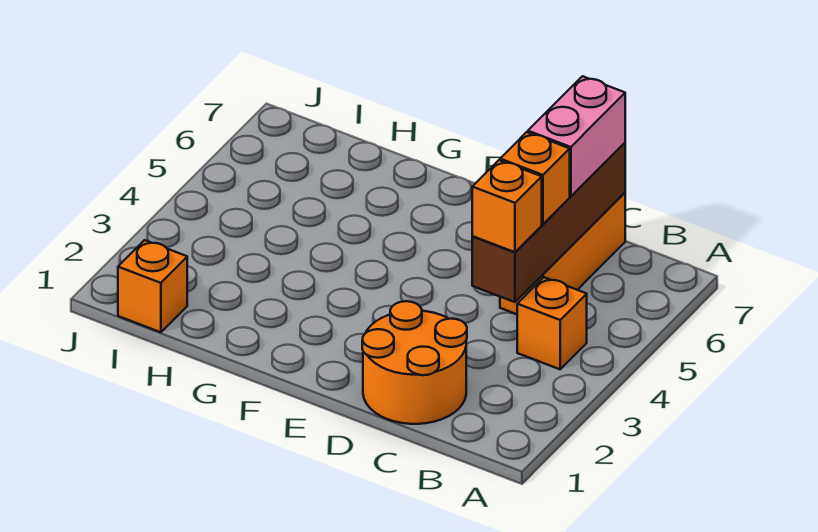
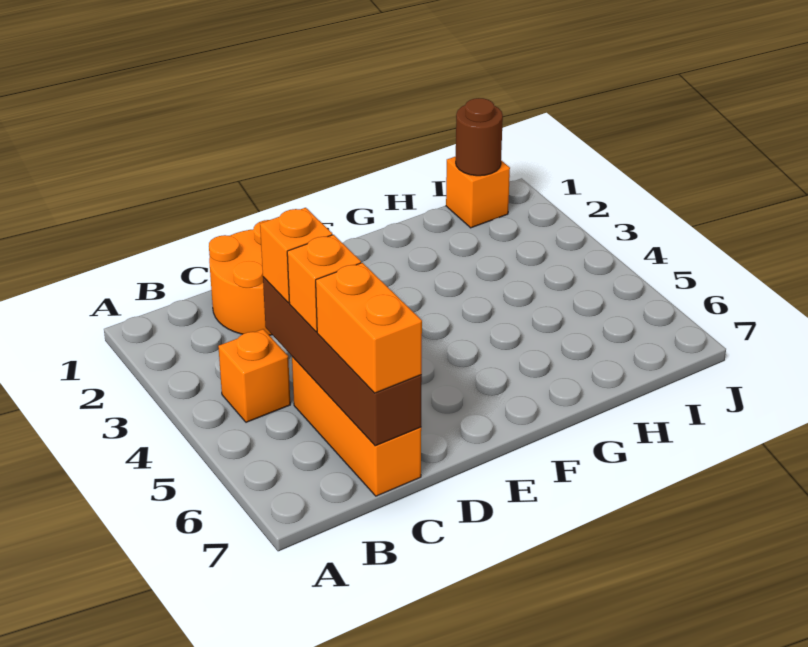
pink 1x2 brick [528,76,625,196] -> orange 1x2 brick [316,263,422,393]
none -> brown 1x1 round brick [456,98,503,176]

